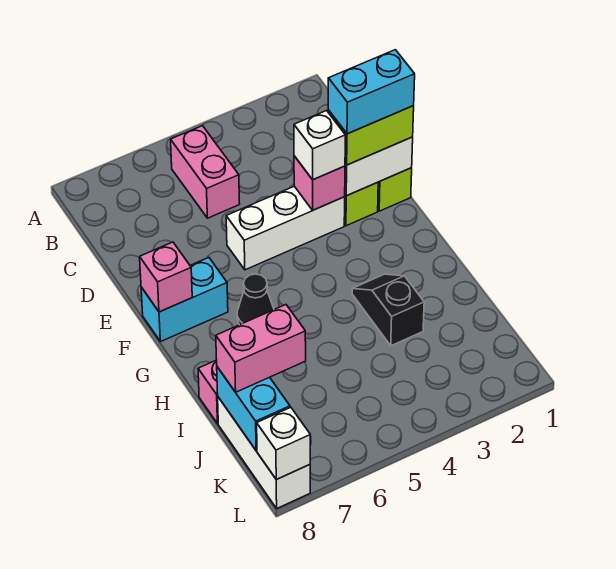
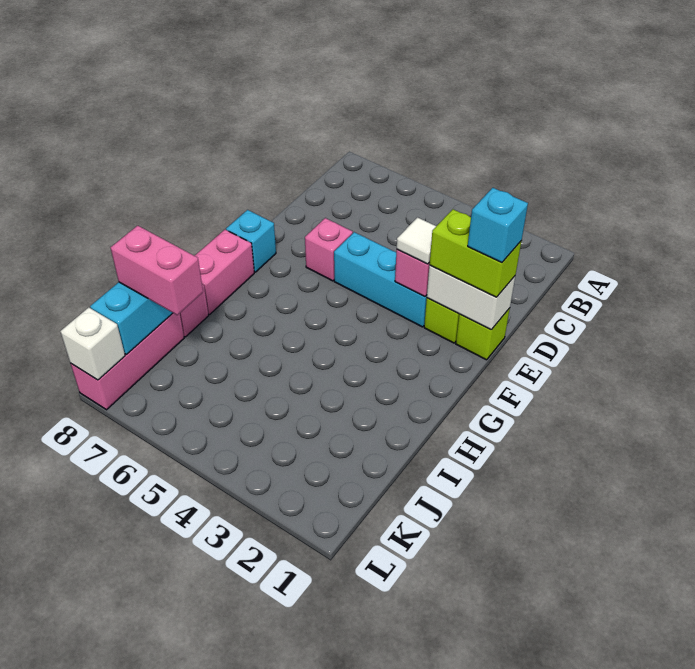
pink 1x2 brick [171,126,240,218] -> pink 1x2 brick moved to [195,230,254,315]
cyan 1x2 brick [328,50,415,134] -> cyan 1x1 brick [468,188,528,262]
white 1x3 brick [226,186,345,270] -> cyan 1x3 brick [334,232,427,327]
white 1x1 brick [294,111,345,180] -> white 1x1 tile [397,218,436,264]
cyan 1x2 brick [141,258,228,342] -> cyan 1x1 brick [226,210,276,272]
pink 1x1 brick [140,242,192,312] -> pink 1x1 brick moved to [305,218,353,281]
black 1x1 cone [237,274,274,325] -> none
black 1x2 slope [352,274,424,346] -> none
white 1x3 brick [218,397,310,508] -> pink 1x3 brick [71,313,184,410]

